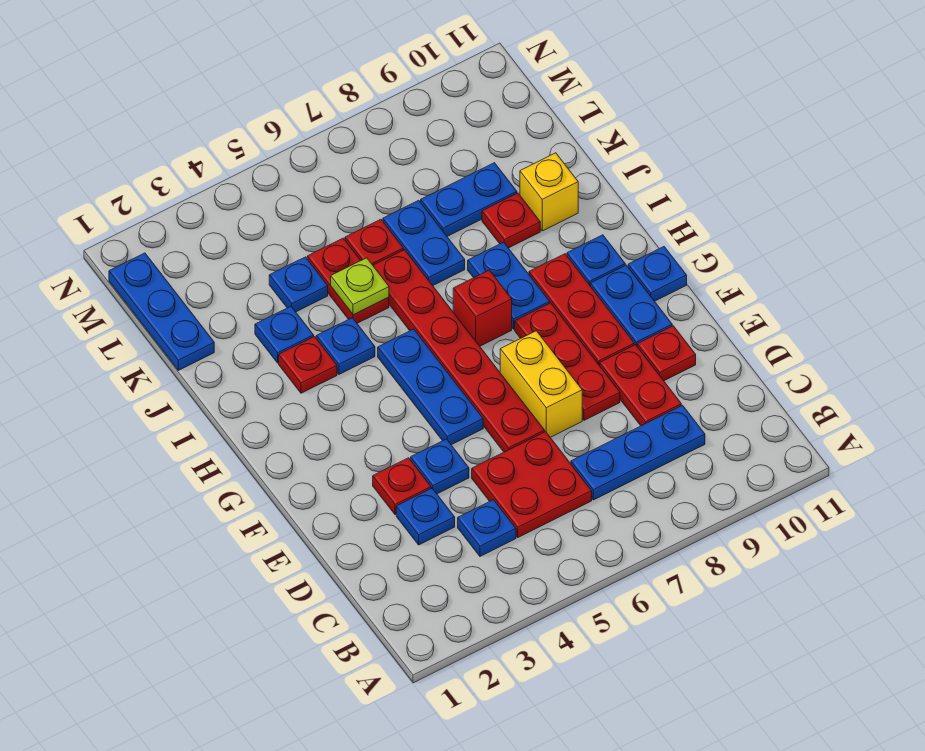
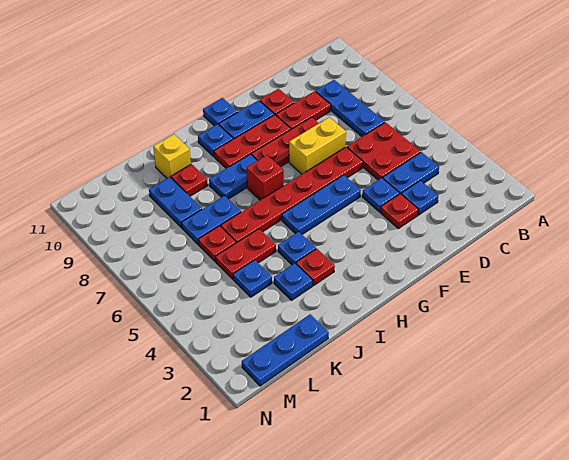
blue 1x1 plate [458,500,516,556] -> blue 1x2 plate [383,152,439,194]
lime 1x1 plate [331,258,389,315] -> none

